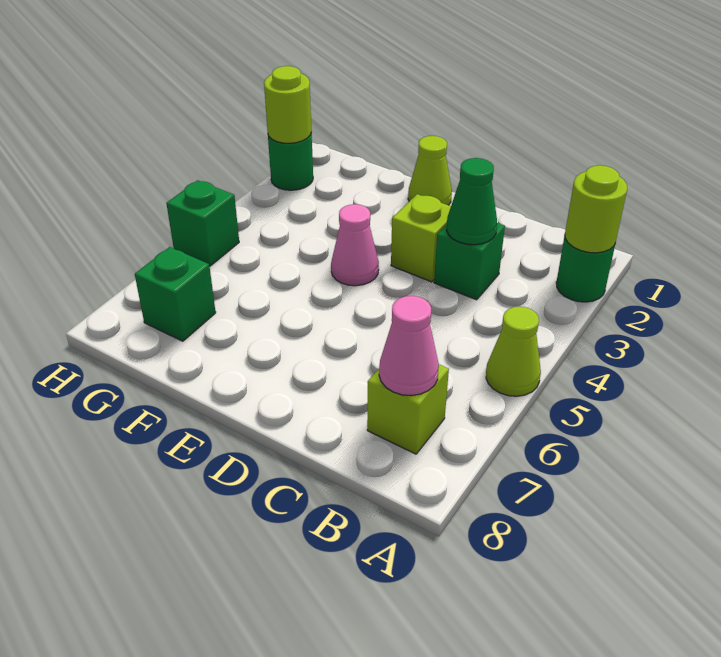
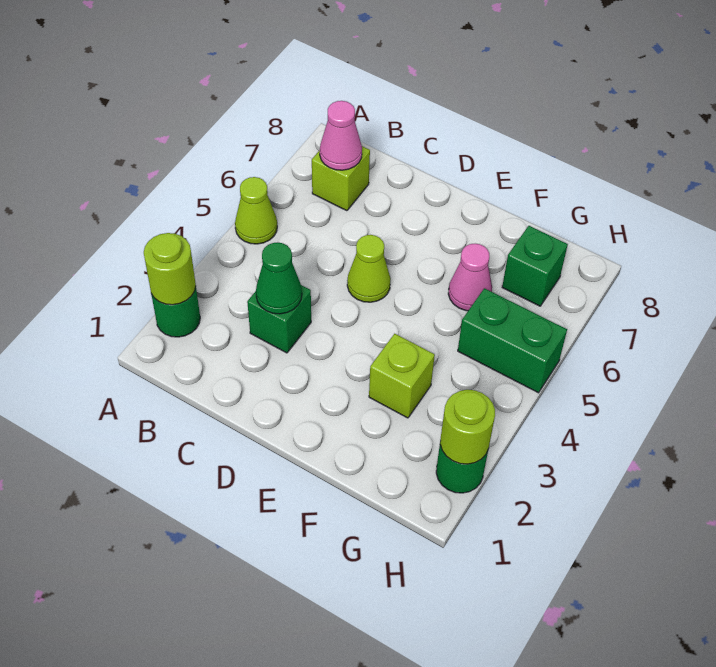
lime 1x1 brick [391,194,451,282] -> lime 1x1 brick moved to [369,334,435,418]
lime 1x1 cone [408,136,452,205] -> lime 1x1 cone moved to [347,235,391,302]
pink 1x1 cone [331,204,379,286] -> pink 1x1 cone moved to [448,244,492,311]
green 1x1 brick [166,180,239,266] -> green 1x2 brick [458,288,567,393]

